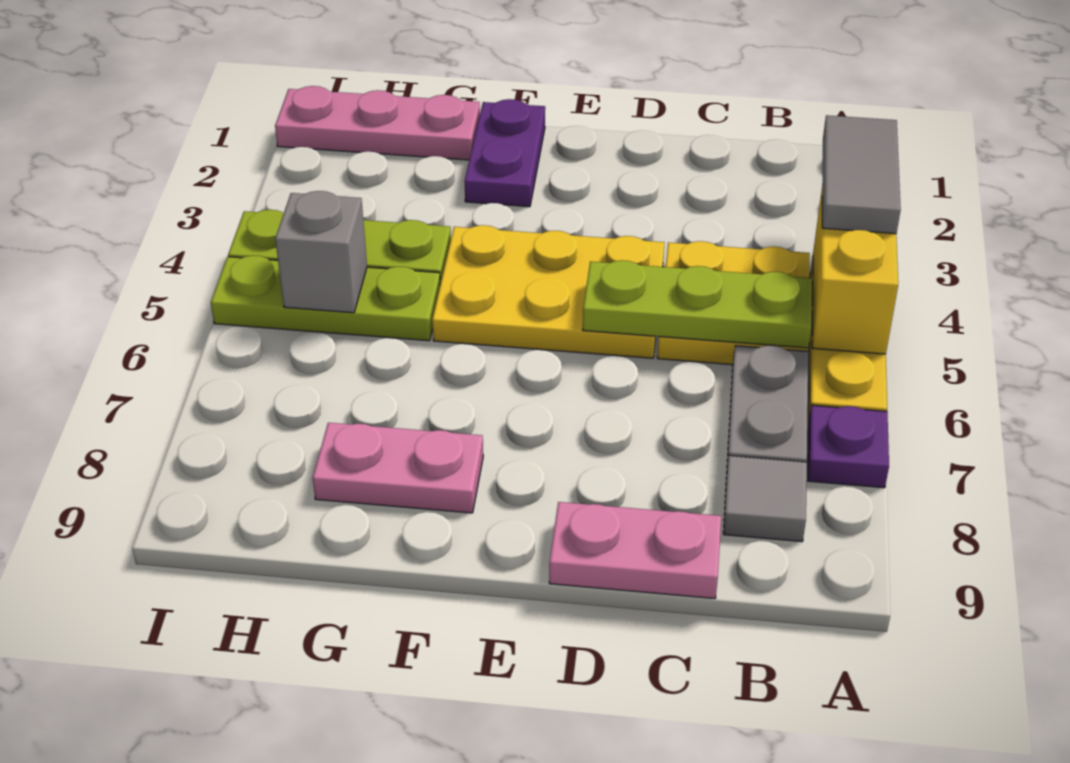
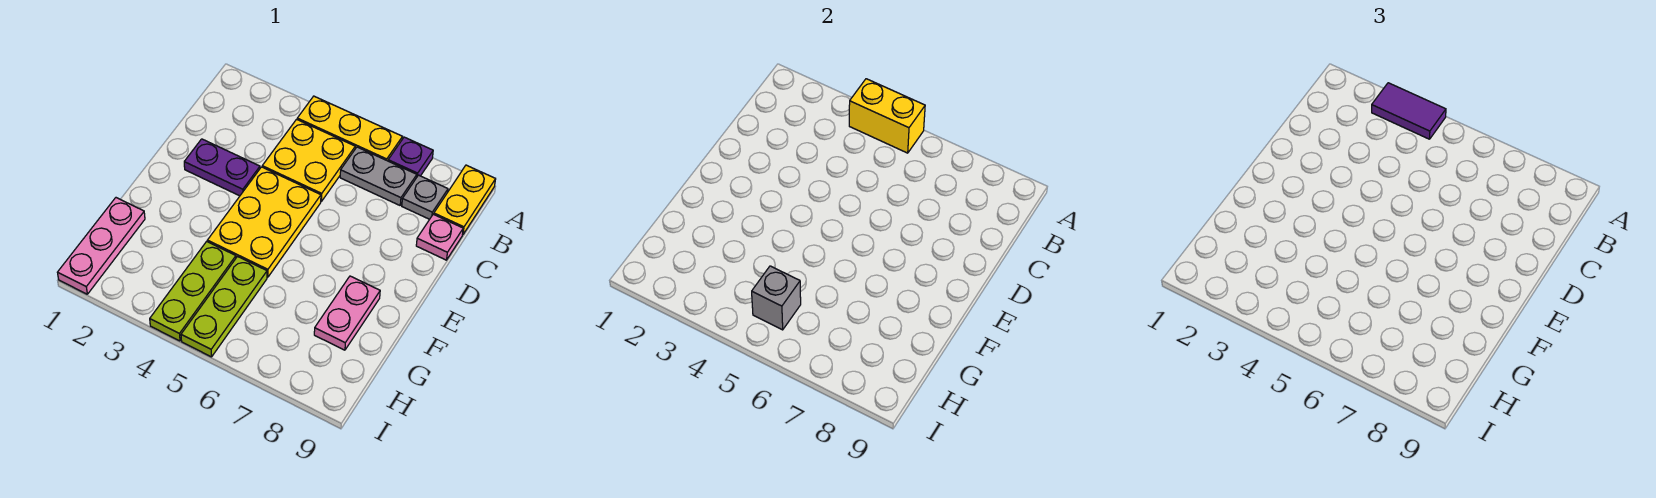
grey 1x2 tile [822,115,901,234] -> purple 1x2 tile [1372,83,1446,139]
none -> yellow 1x2 plate [434,165,496,235]
lime 1x3 plate [583,260,812,348] -> none
grey 1x1 tile [723,456,807,542] -> grey 1x1 plate [402,175,448,219]
pink 1x2 plate [549,502,721,599] -> pink 1x1 plate [416,214,463,260]
purple 1x2 plate [465,99,545,207] -> purple 1x2 plate moved to [184,139,260,196]

